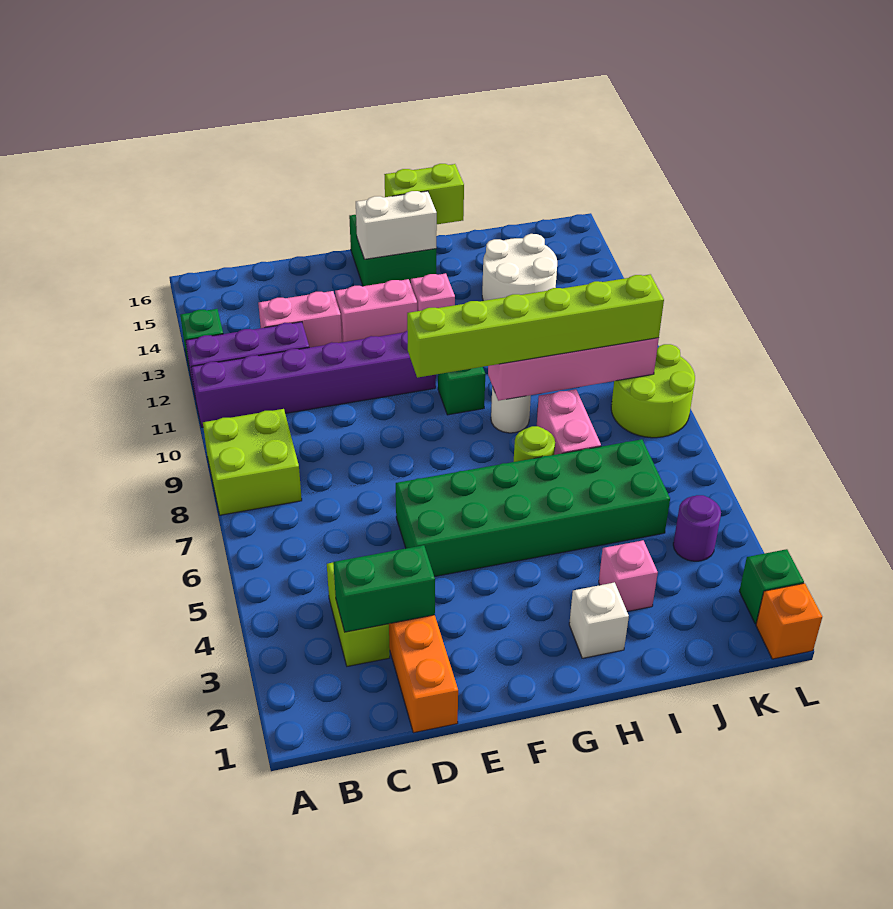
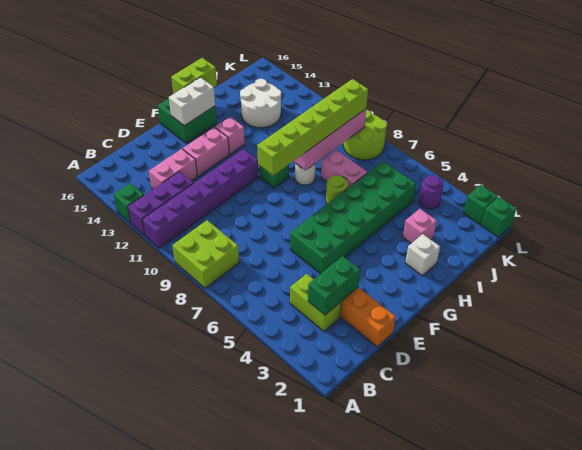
orange 1x1 brick [756,583,822,659] -> green 1x1 brick [481,197,516,237]

